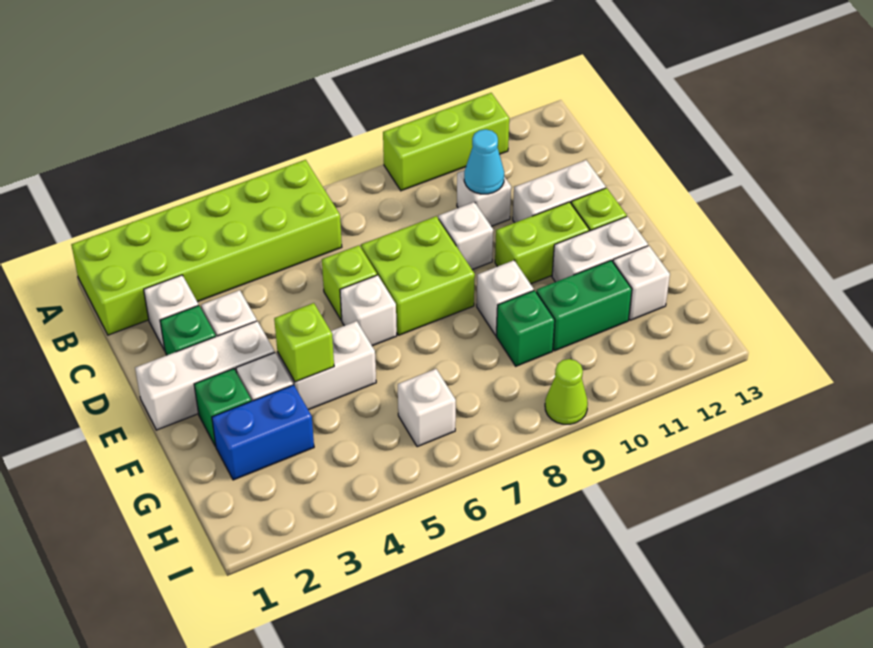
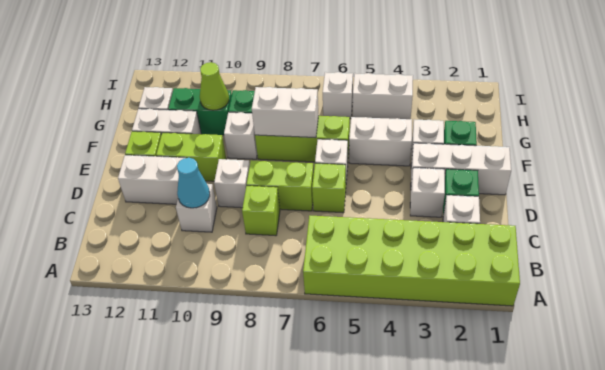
lime 1x3 brick [383,93,509,191] -> lime 1x3 brick moved to [255,116,350,162]
lime 2x2 brick [361,216,475,335] -> lime 1x2 brick [247,160,314,211]
lime 1x1 brick [274,303,334,382] -> lime 1x1 brick moved to [242,186,280,236]
none -> white 1x2 brick [252,87,319,138]
blue 1x2 brick [212,385,314,480] -> none
none -> white 1x2 brick [353,73,413,119]
lime 1x1 cone [545,359,588,424] -> lime 1x1 cone moved to [200,62,229,110]

